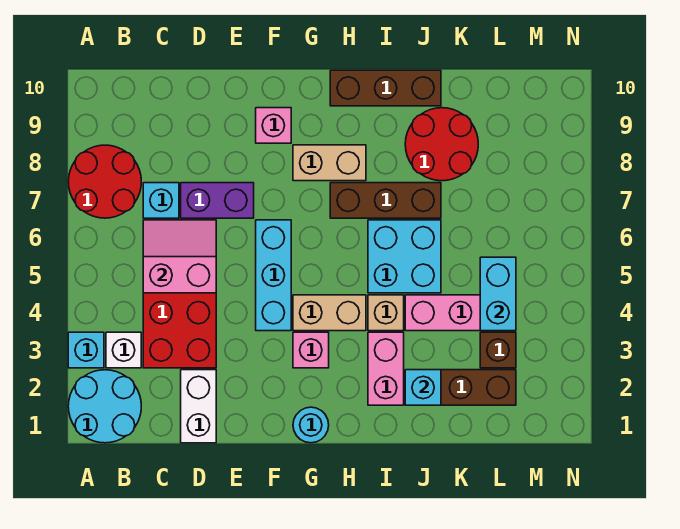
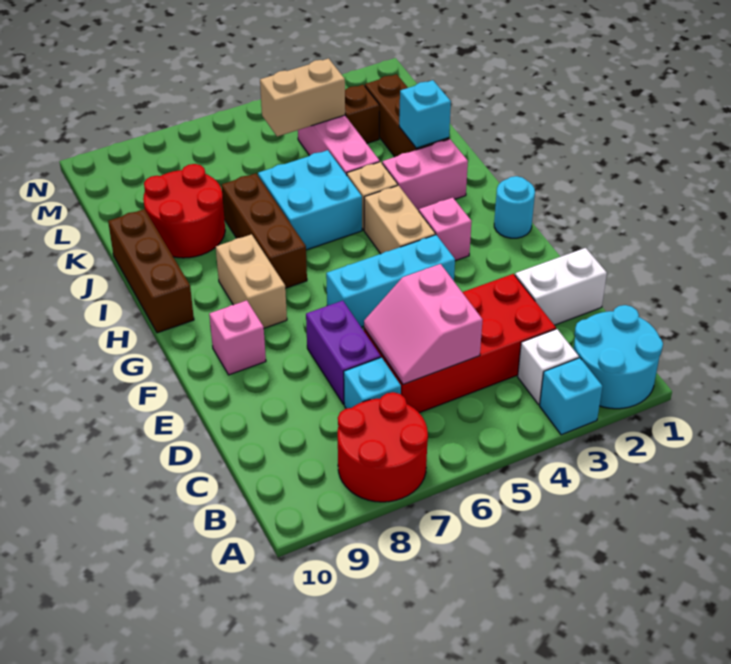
cyan 1x2 brick [480,257,516,331] -> tan 1x2 brick [260,58,345,137]

